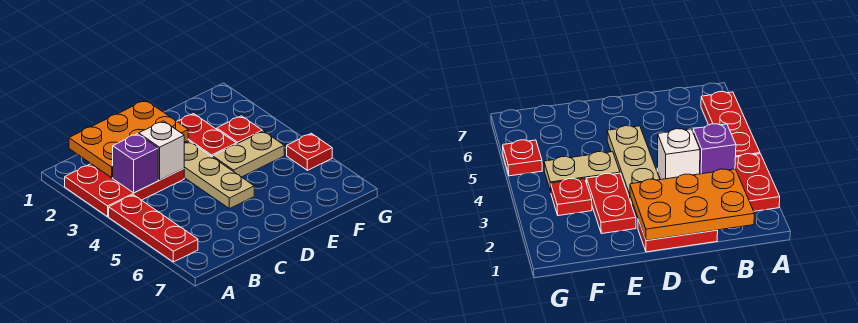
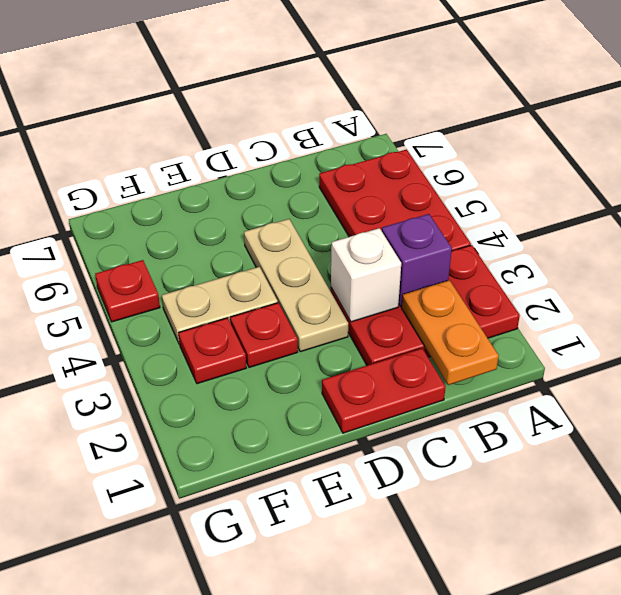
red 1x3 plate [109,195,198,262] -> red 2x3 plate [319,150,471,251]
orange 2x3 plate [69,100,188,178] -> orange 1x2 plate [402,280,499,385]
red 1x2 plate [177,114,236,157] -> red 1x1 plate [230,303,298,368]

